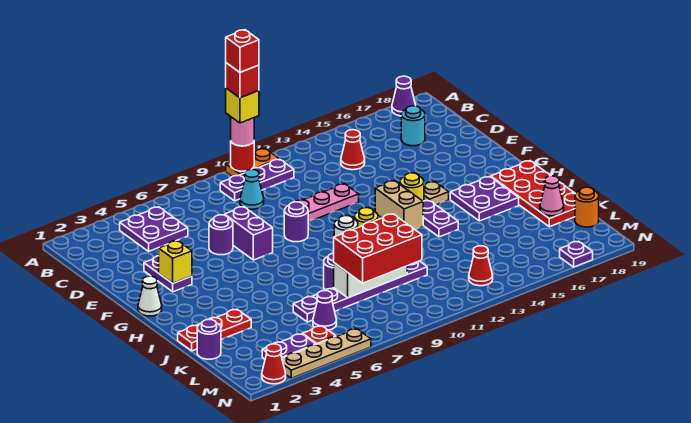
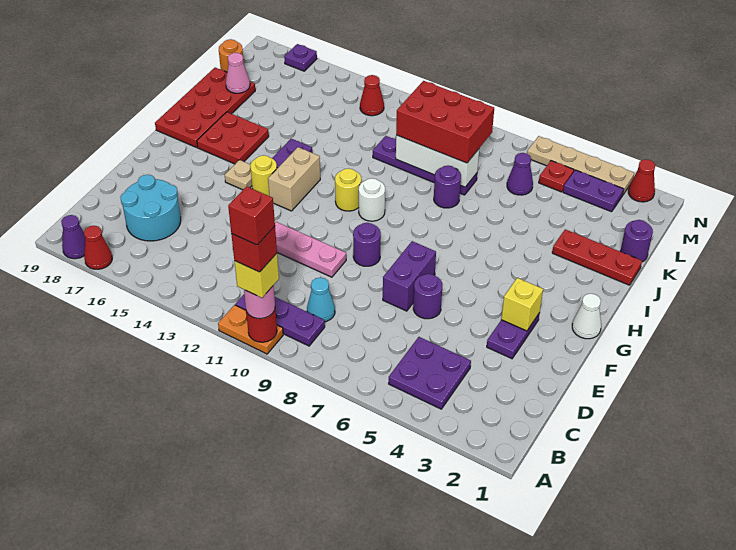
red 1x1 cone [341,130,365,170] -> red 1x1 cone moved to [84,226,112,269]
cyan 1x1 round brick [401,106,425,146] -> cyan 2x2 round brick [120,175,181,241]
purple 2x2 plate [450,177,519,221] -> red 2x2 plate [197,112,269,164]
purple 1x6 plate [293,261,427,322] -> purple 1x4 plate [373,136,477,195]

